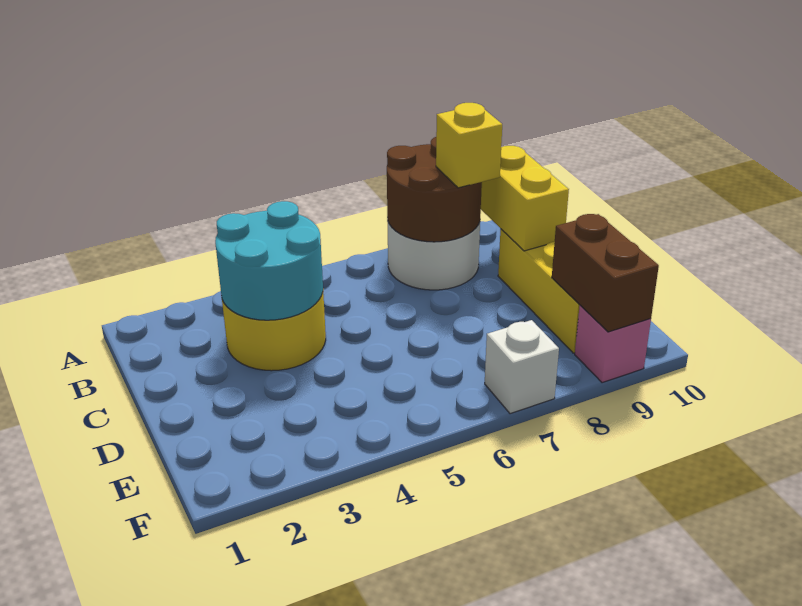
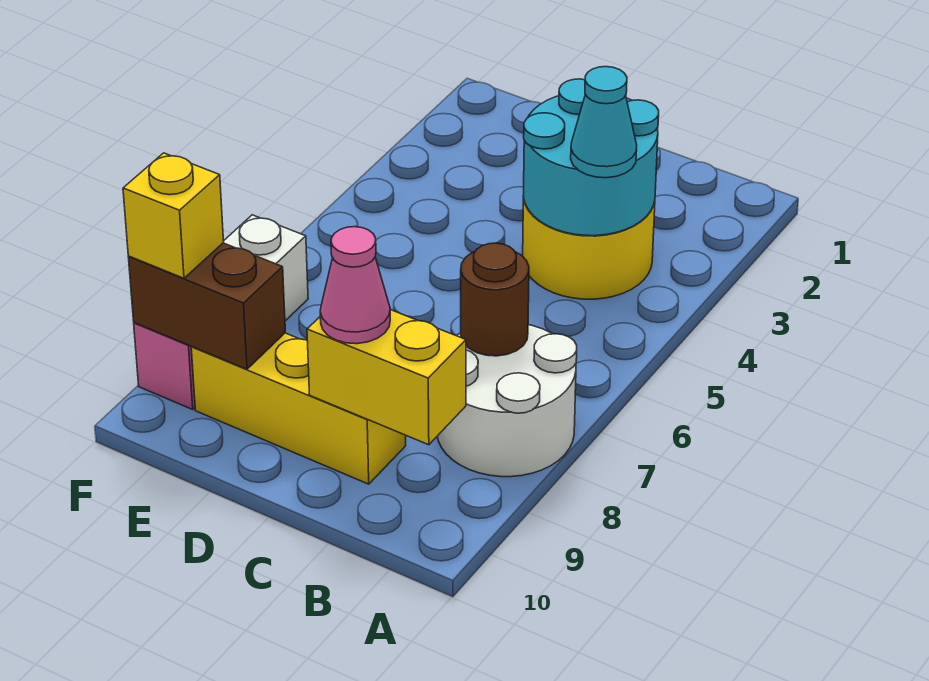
brown 2x2 round brick [387,137,482,242] -> brown 1x1 round brick [461,243,529,356]
none -> cyan 1x1 cone [571,67,637,178]
yellow 1x1 brick [436,103,502,188] -> yellow 1x1 brick moved to [123,153,224,278]
none -> pink 1x1 cone [320,227,390,344]

